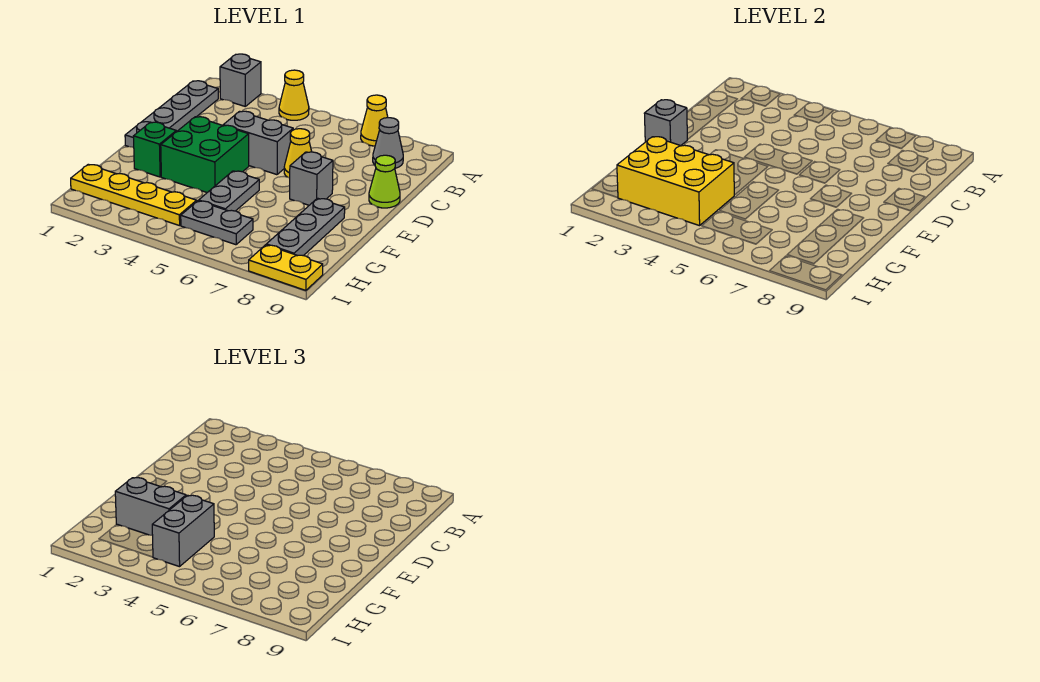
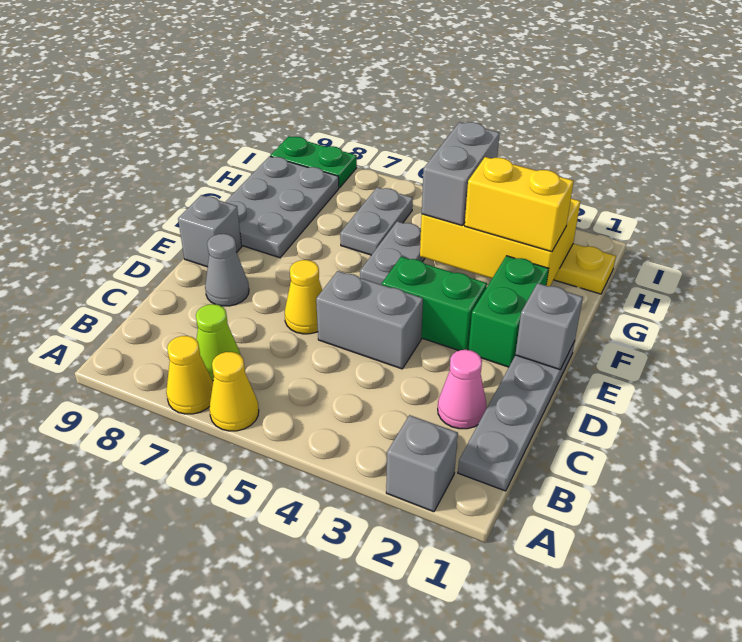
yellow 1x1 cone [279,70,309,120] -> yellow 1x1 cone moved to [209,352,259,431]
grey 1x1 cone [373,118,403,168] -> grey 1x1 cone moved to [205,234,249,306]
none -> pink 1x1 cone [438,350,487,429]
lime 1x1 cone [369,155,400,208] -> lime 1x1 cone moved to [196,304,240,381]
green 2x2 brick [161,117,249,192] -> green 1x2 brick [382,257,487,351]
grey 1x1 brick [290,152,333,205] -> grey 1x1 brick moved to [178,195,242,267]
green 1x1 brick [134,122,176,177] -> green 1x2 brick [469,256,549,367]
grey 1x3 plate [266,198,345,256] -> grey 2x3 plate [226,156,339,258]
grey 1x2 brick [115,478,186,536] -> yellow 1x2 brick [465,157,574,252]
grey 1x2 plate [181,201,253,245] -> grey 1x2 plate turned to [340,187,413,255]
yellow 1x2 plate [249,245,323,290] -> green 1x2 plate [270,136,357,188]

